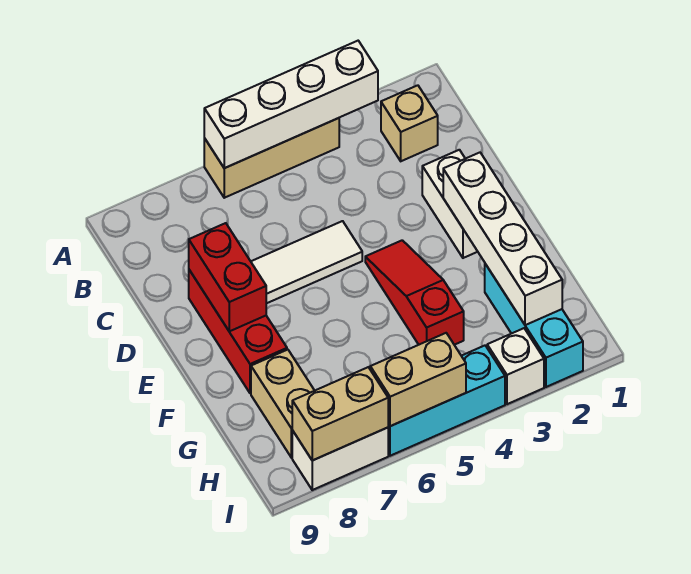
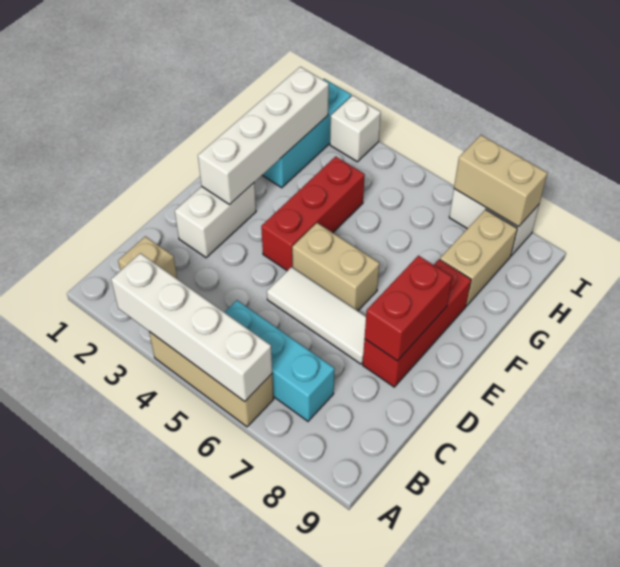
red 1x3 slope [365,240,464,345] -> red 1x3 brick [261,156,365,271]
cyan 1x3 brick [388,346,505,456] -> cyan 1x3 brick moved to [225,300,335,421]
tan 1x2 brick [370,333,466,426] -> tan 1x2 brick moved to [292,223,379,311]

